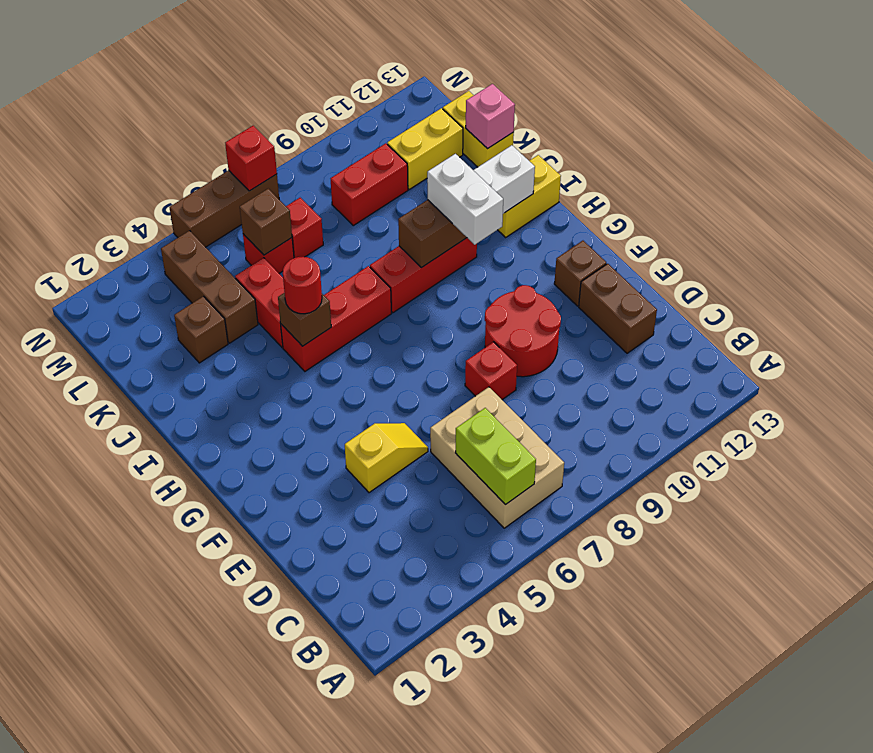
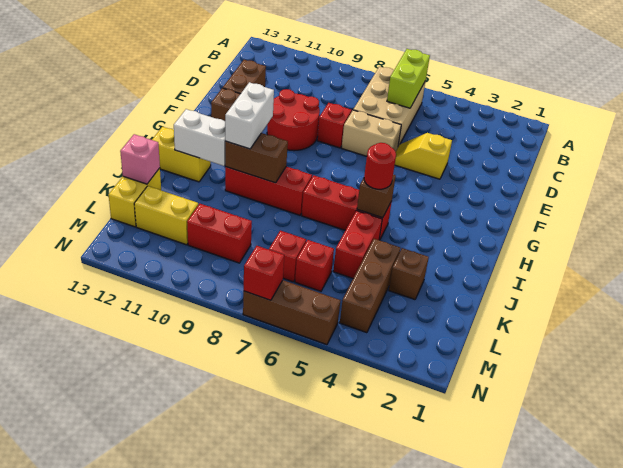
none -> tan 1x2 brick [342,110,401,156]
brown 1x1 brick [240,189,292,255] -> none

